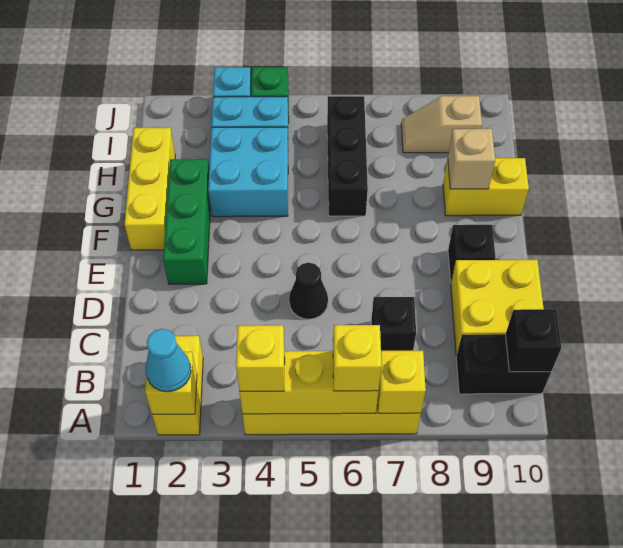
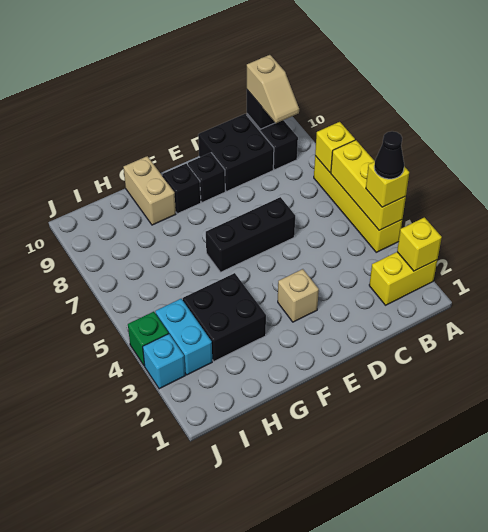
cyan 1x1 cone [145,329,191,392] -> none
yellow 1x1 brick [333,325,382,391] -> none
black 1x1 brick [371,297,416,351] -> black 1x1 brick moved to [162,163,201,214]
yellow 2x2 brick [451,260,544,356] -> black 2x2 brick [198,114,274,191]
black 1x1 cone [289,263,328,319] -> black 1x1 cone moved to [374,131,404,179]
green 1x3 brick [163,159,211,284] -> none
yellow 1x3 brick [124,128,175,250] -> none
cyan 2x2 brick [208,127,288,217] -> black 2x2 brick [183,273,266,361]
black 1x3 brick [327,96,368,216] -> black 1x3 brick moved to [206,197,295,272]
yellow 1x2 brick [443,158,529,216] -> tan 1x2 brick [123,156,176,225]
tan 1x1 brick [448,129,495,189] -> tan 1x1 brick moved to [278,269,319,322]
tan 1x2 slope [401,96,482,153] -> tan 1x2 slope moved to [247,55,299,123]

